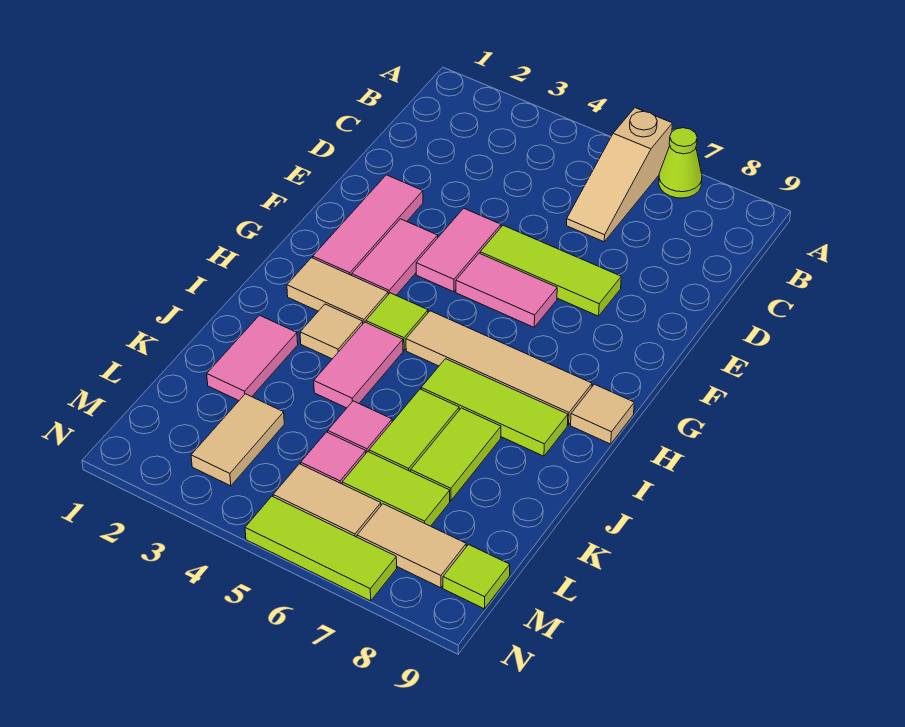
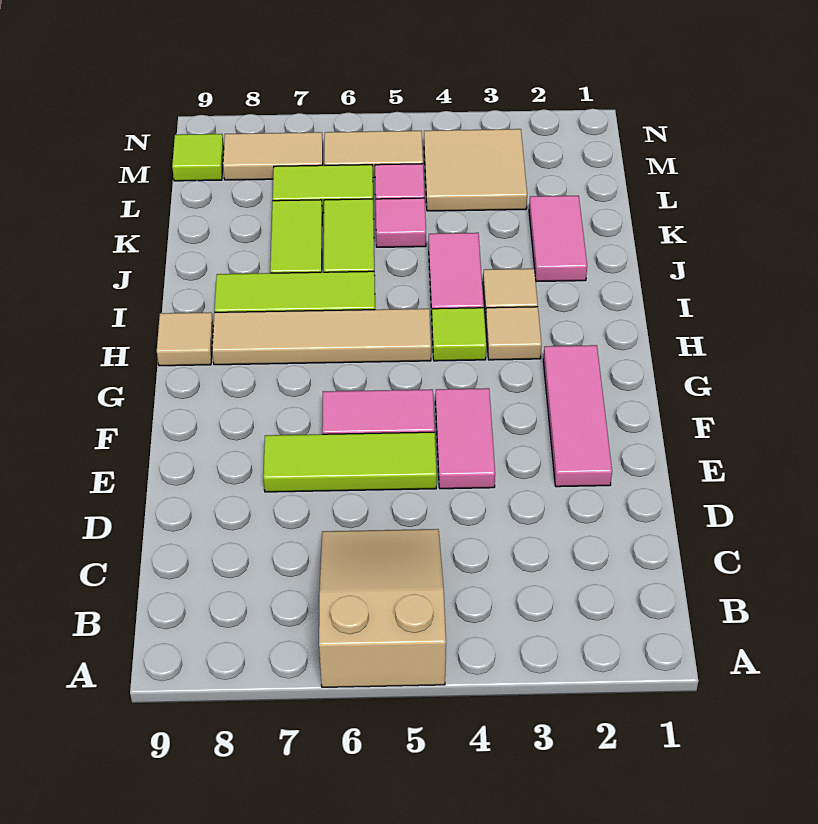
tan 1x3 slope [566,108,672,242] -> tan 2x3 slope [319,529,446,687]
lime 1x1 cone [659,128,702,198] -> none
pink 1x2 tile [352,219,438,295] -> none
tan 1x2 tile [287,258,388,323] -> tan 1x1 tile [486,307,542,360]
tan 1x2 tile [191,394,284,486] -> tan 2x2 tile [424,129,527,211]
lime 1x3 tile [245,496,397,601] -> none

